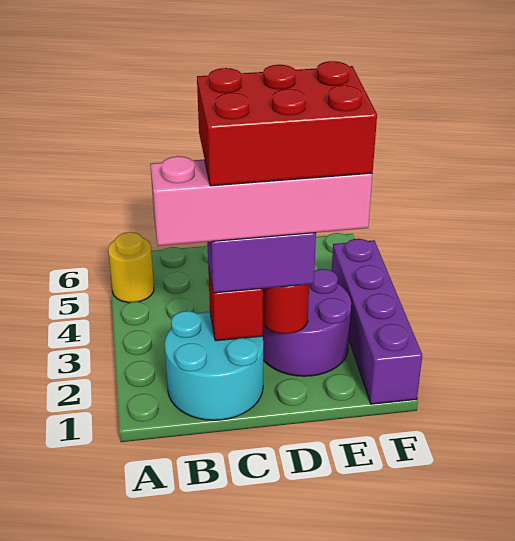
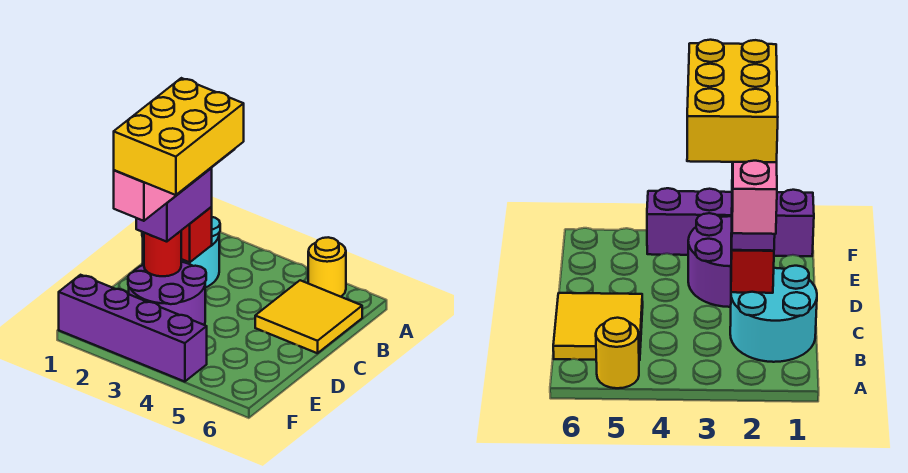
none -> yellow 2x2 tile [255,280,362,353]
red 2x3 brick [197,61,377,186] -> yellow 2x3 brick [114,78,244,195]

